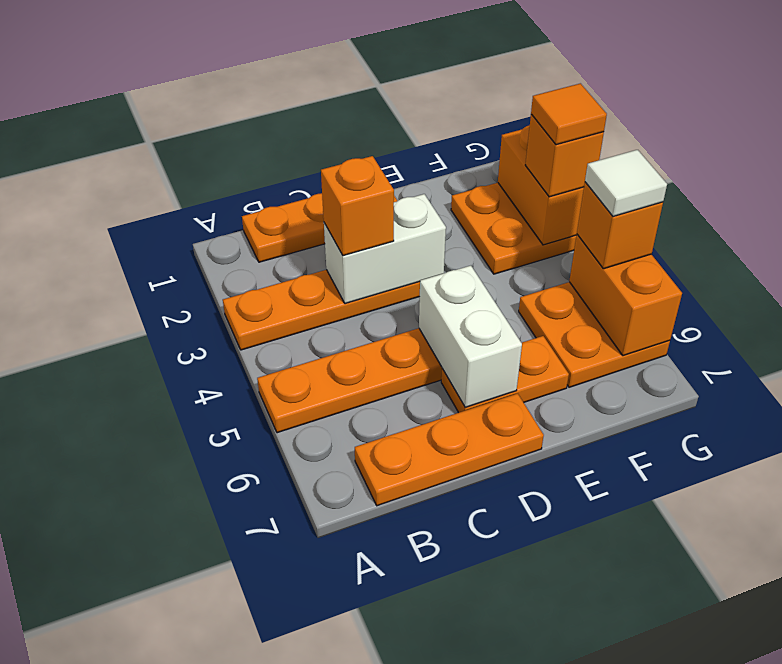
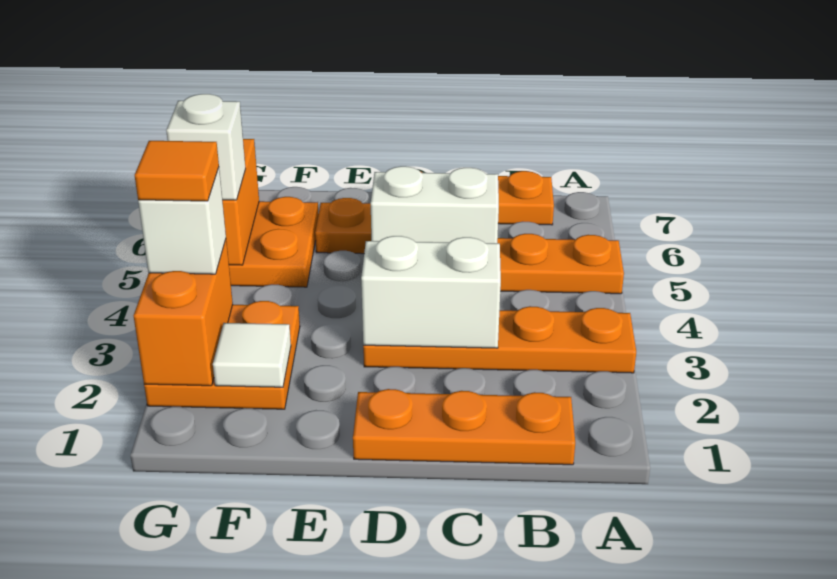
orange 1x1 brick [321,156,394,256] -> none
white 1x2 brick [419,265,522,407] -> white 1x2 brick turned to [371,166,499,243]
orange 1x1 brick [525,114,604,197] -> white 1x1 brick [138,168,226,274]
orange 1x1 brick [577,182,663,269] -> white 1x1 brick [166,94,246,200]
white 1x1 tile [585,150,667,217] -> white 1x1 tile moved to [213,323,291,387]

